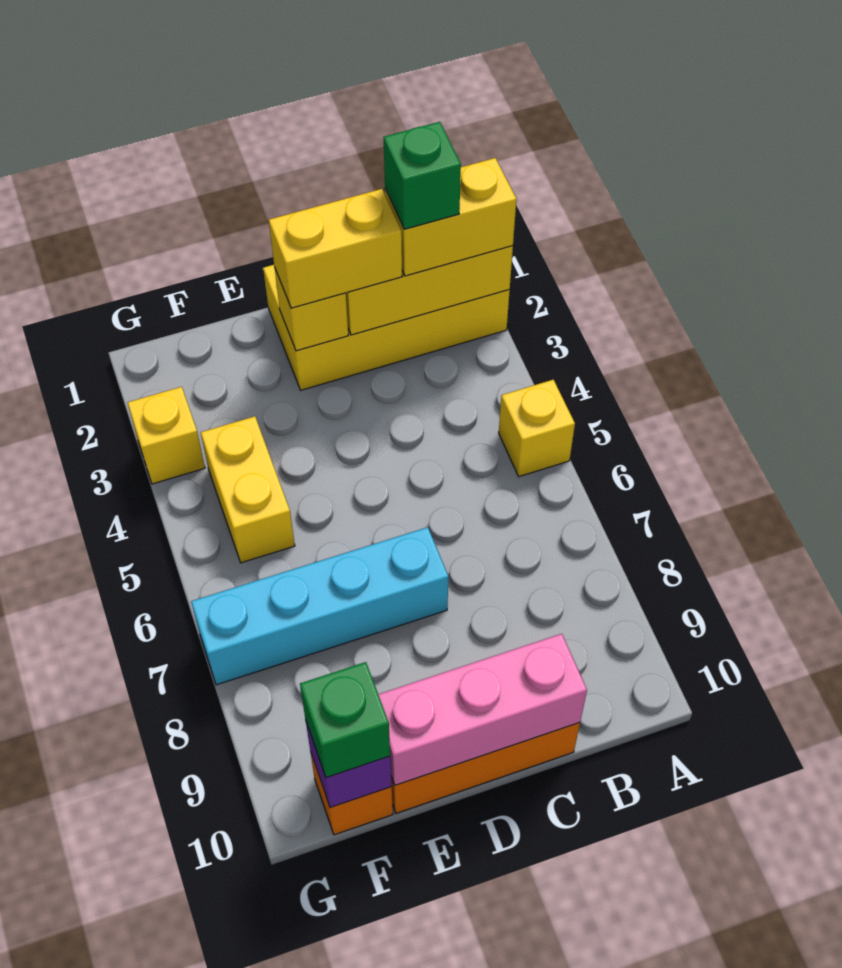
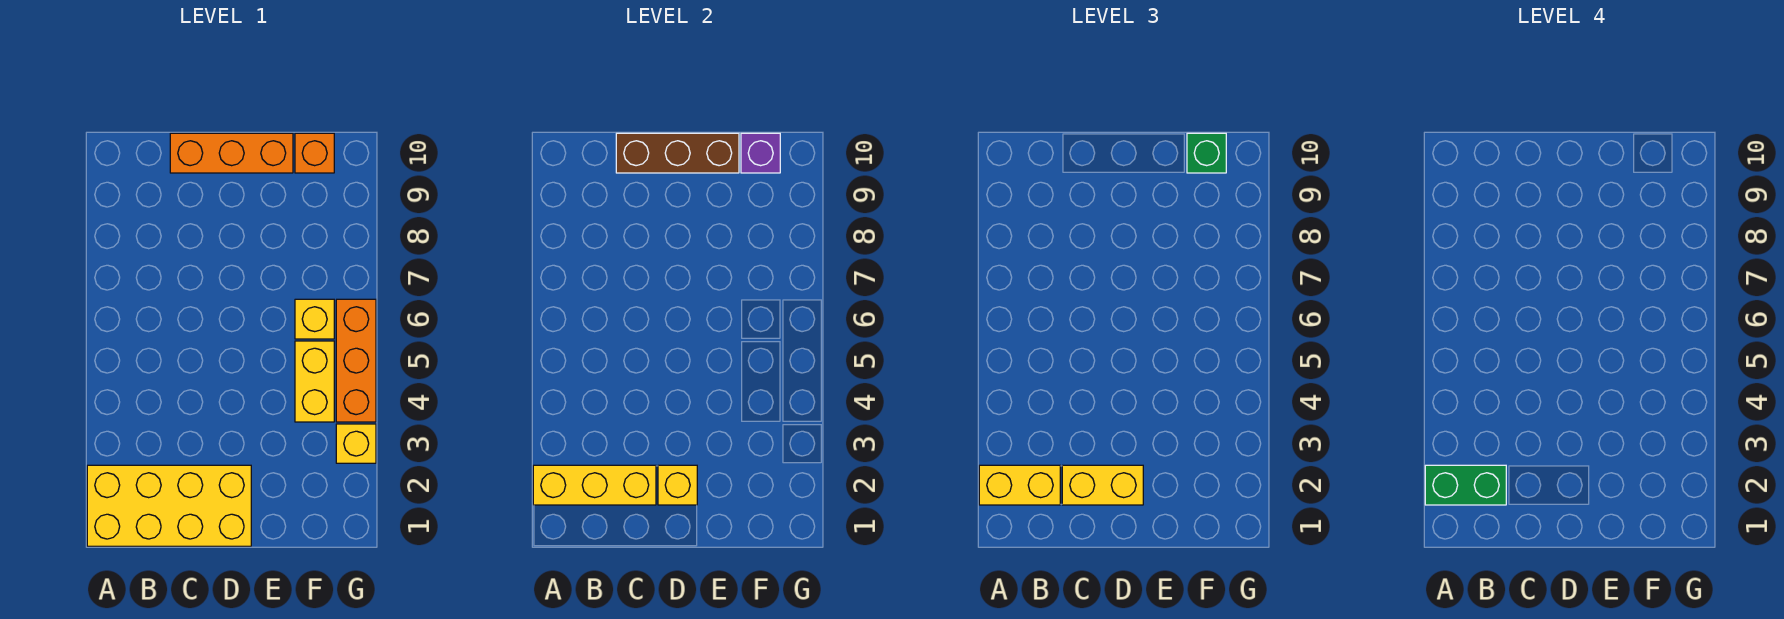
yellow 1x1 brick [499,380,575,477] -> yellow 1x1 brick moved to [295,299,334,339]
green 1x1 brick [384,122,461,229] -> green 1x2 brick [1425,465,1506,505]
pink 1x3 brick [378,634,587,785] -> brown 1x3 brick [616,133,739,173]
cyan 1x4 brick [191,527,448,685] -> none
none -> orange 1x3 brick [336,299,376,422]

